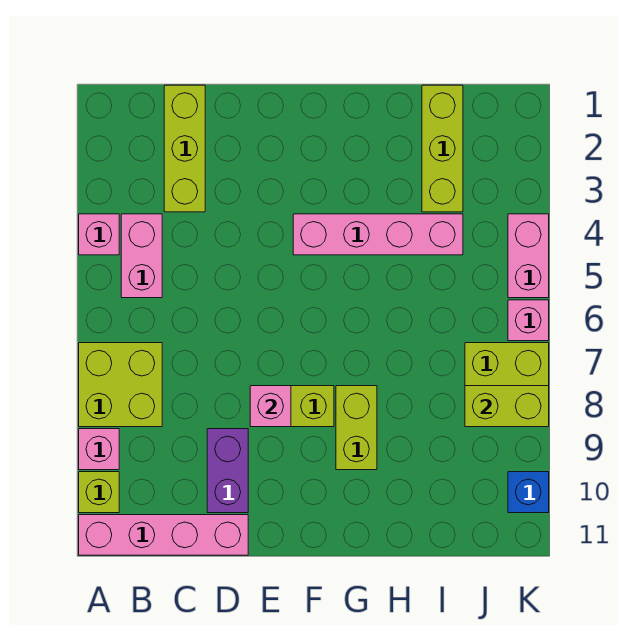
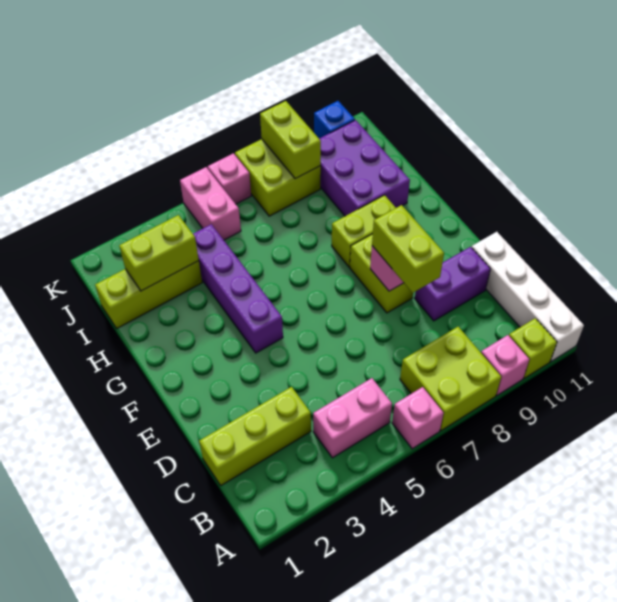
pink 1x1 brick [79,214,119,255] -> pink 1x1 brick moved to [392,387,444,449]
pink 1x4 brick [79,515,248,555] -> white 1x4 brick [472,232,584,362]
none -> lime 1x2 brick [372,205,444,293]
pink 1x4 brick [293,214,463,255] -> purple 1x4 brick [193,224,283,353]
none -> purple 2x3 brick [319,120,410,216]
none -> lime 1x2 brick [119,215,199,291]
pink 1x2 brick [508,214,549,298] -> pink 1x2 brick turned to [180,167,241,240]

